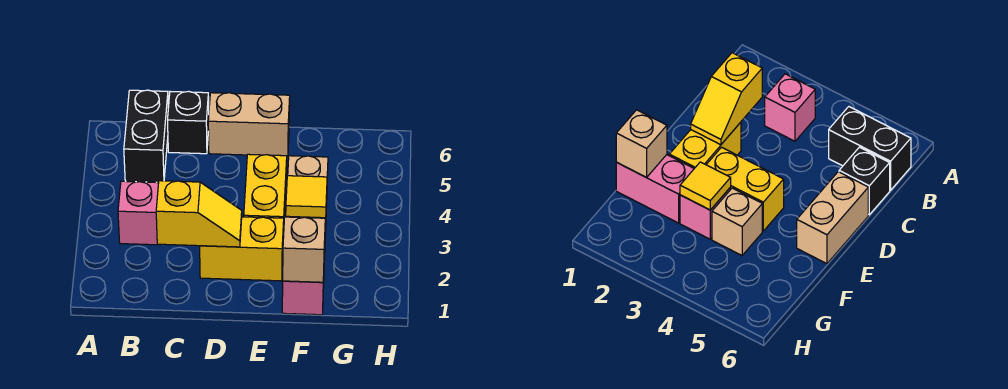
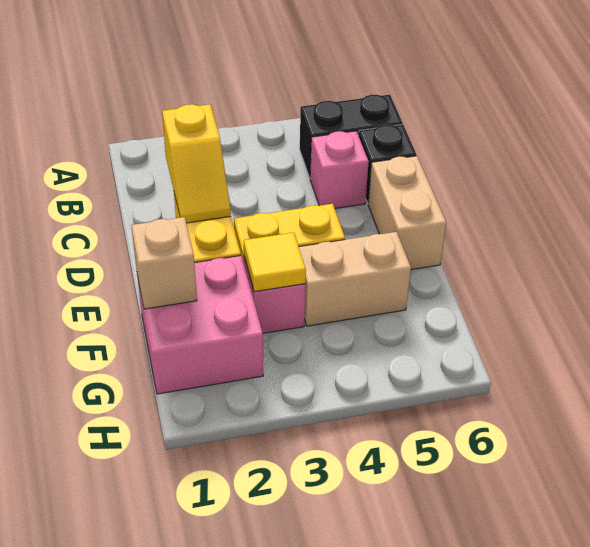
pink 1x1 brick [118,181,159,245] -> pink 1x1 brick moved to [310,131,369,208]
pink 1x2 brick [282,220,326,315] -> pink 2x2 brick [137,256,263,394]
tan 1x1 brick [288,156,328,208] -> tan 1x2 brick [299,232,411,326]

